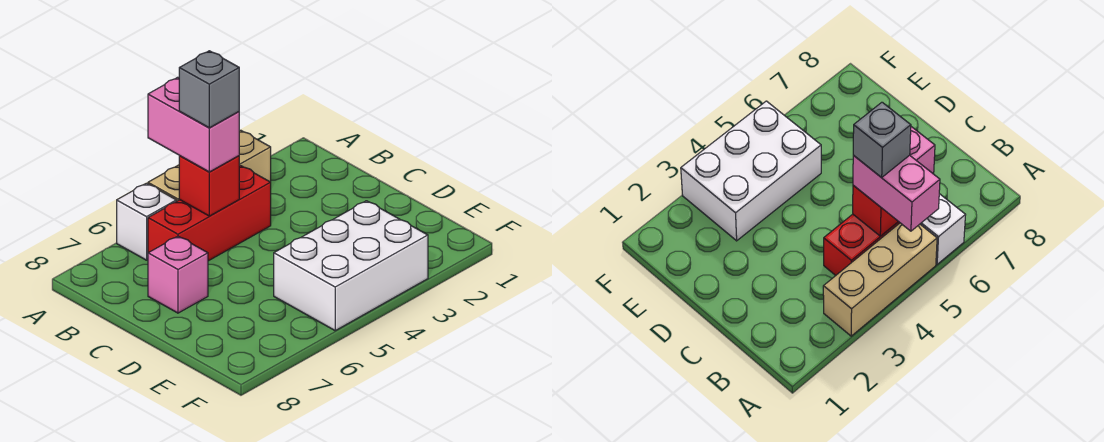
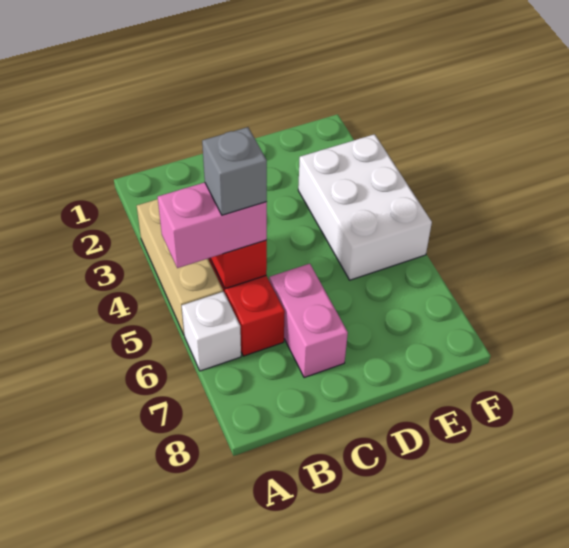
pink 1x1 brick [148,236,208,313] -> pink 1x2 brick [269,264,348,378]

